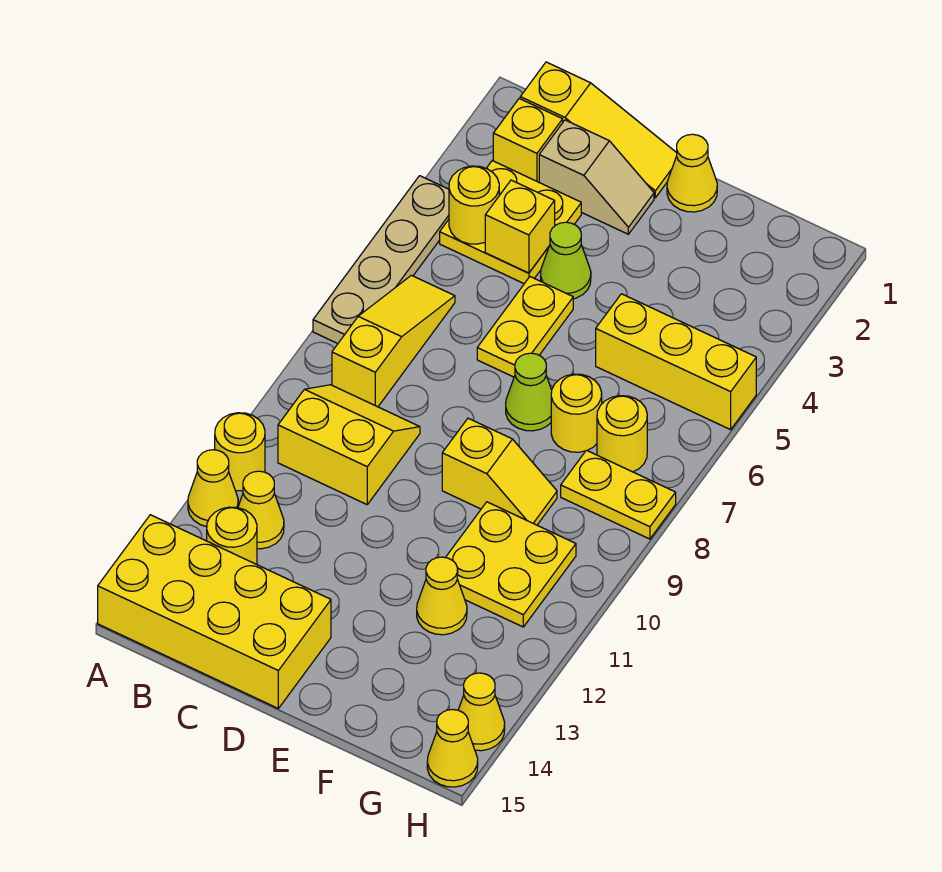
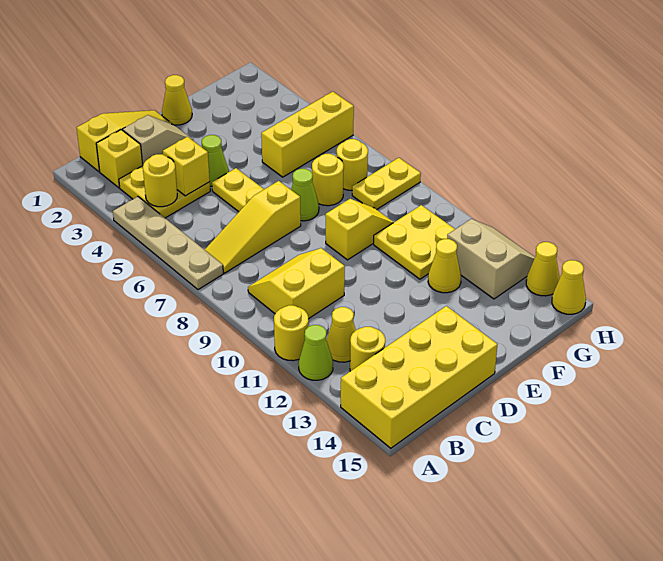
yellow 1x1 cone [188,450,238,527] -> lime 1x1 cone [299,325,333,380]
yellow 1x3 slope [332,275,455,407] -> yellow 1x3 slope turned to [205,181,301,273]
none -> tan 2x2 slope [447,219,535,299]

